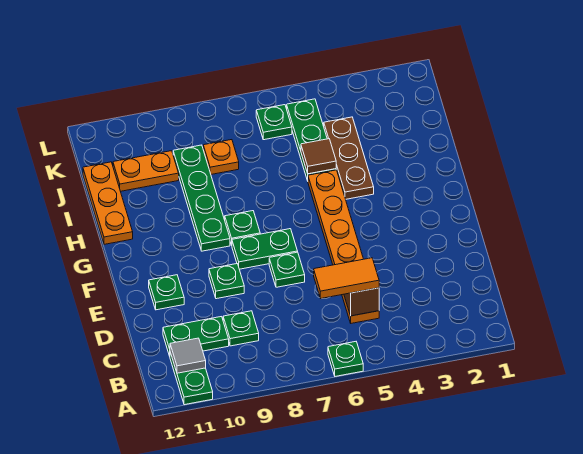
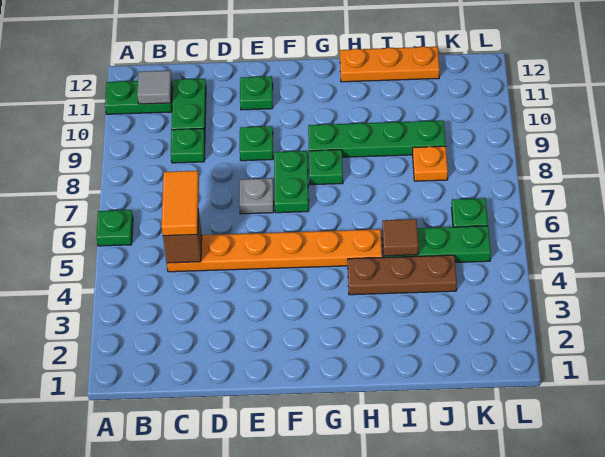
green 1x1 plate [269,252,305,287] -> grey 1x1 plate [239,178,274,214]
orange 1x2 plate [113,151,179,191] -> none

